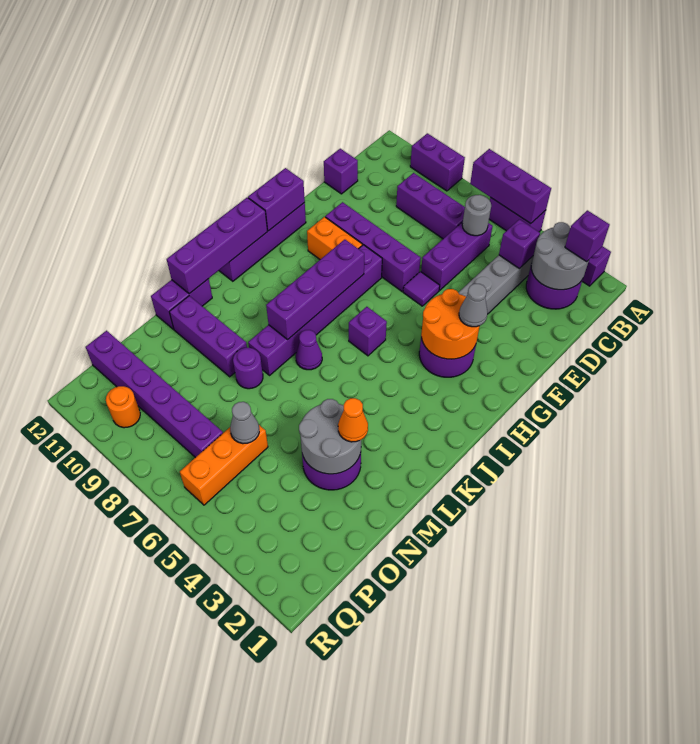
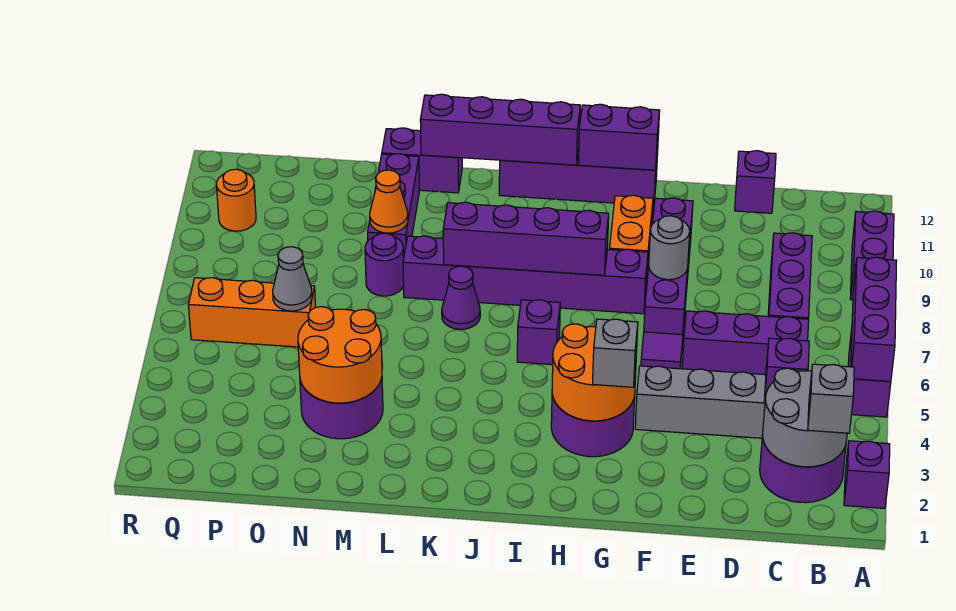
purple 1x1 brick [565,210,610,262] -> grey 1x1 brick [808,364,854,433]
grey 1x1 round brick [462,195,491,236] -> grey 1x1 round brick moved to [649,216,690,280]
grey 1x1 cone [459,284,488,327] -> grey 1x1 brick [593,319,638,387]
grey 2x2 round brick [299,399,361,474] -> orange 2x2 round brick [298,307,382,403]
orange 1x1 cone [338,398,368,442] -> orange 1x1 cone moved to [370,170,408,233]
purple 1x6 brick [86,331,223,458] -> none

